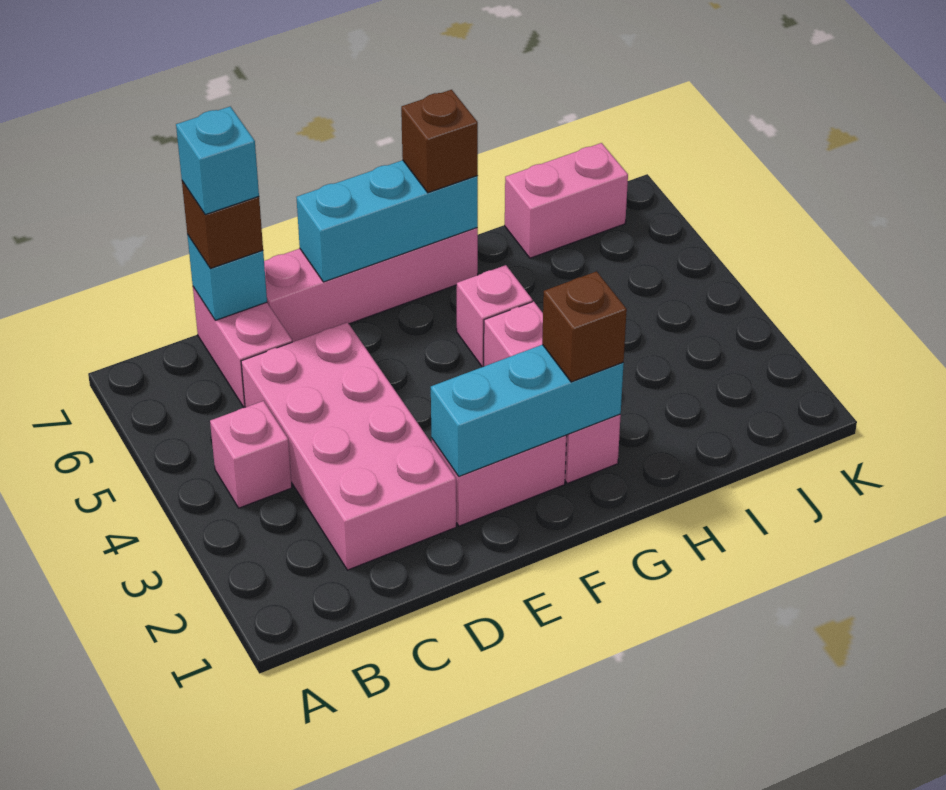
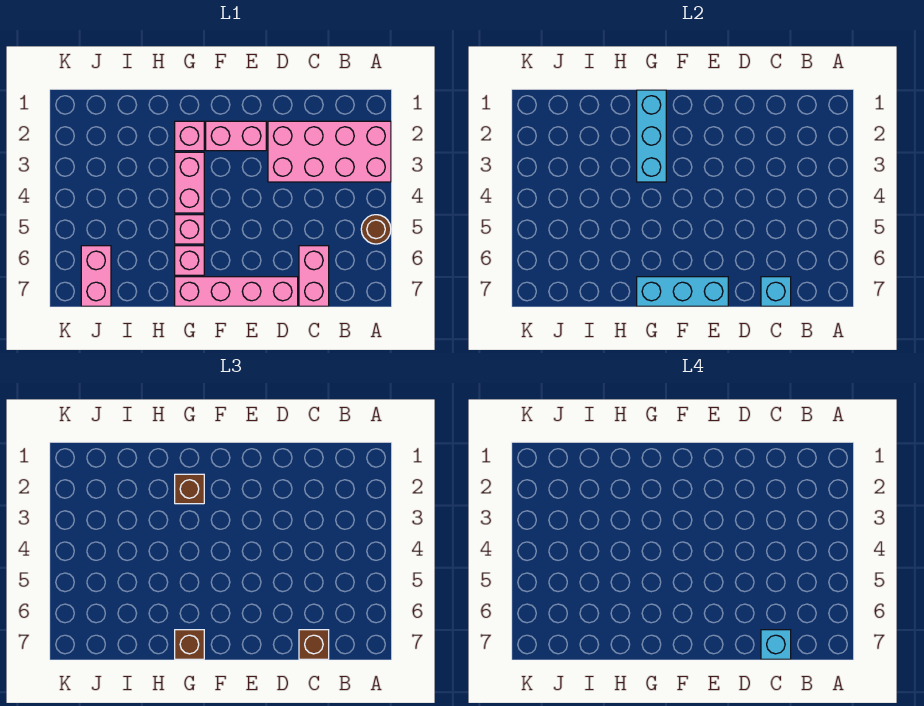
none -> brown 1x1 round brick [361,215,391,244]
pink 1x1 brick [210,401,292,508] -> pink 1x1 brick moved to [175,246,204,275]
pink 2x4 brick [241,322,456,570] -> pink 2x4 brick turned to [268,121,391,182]
cyan 1x3 brick [431,345,624,476] -> cyan 1x3 brick turned to [637,90,666,182]
pink 1x2 brick [505,143,628,258] -> pink 1x2 brick turned to [81,246,111,306]

